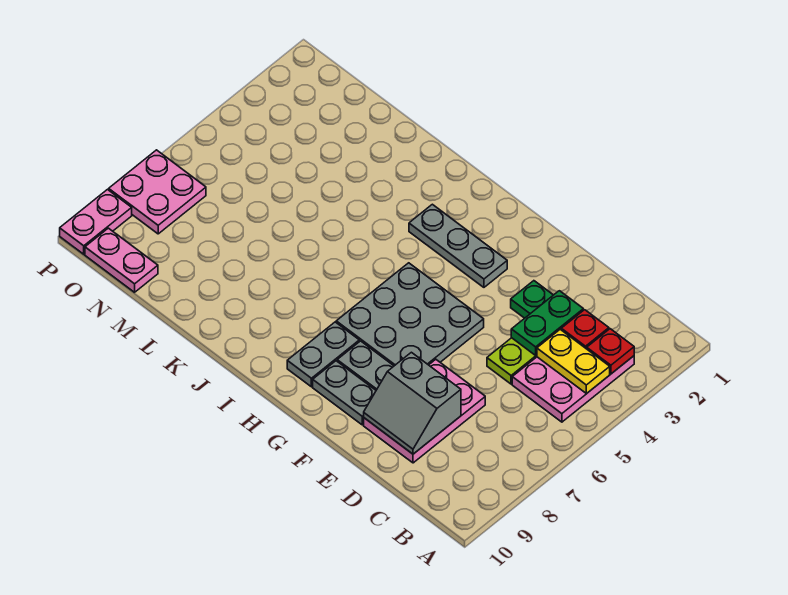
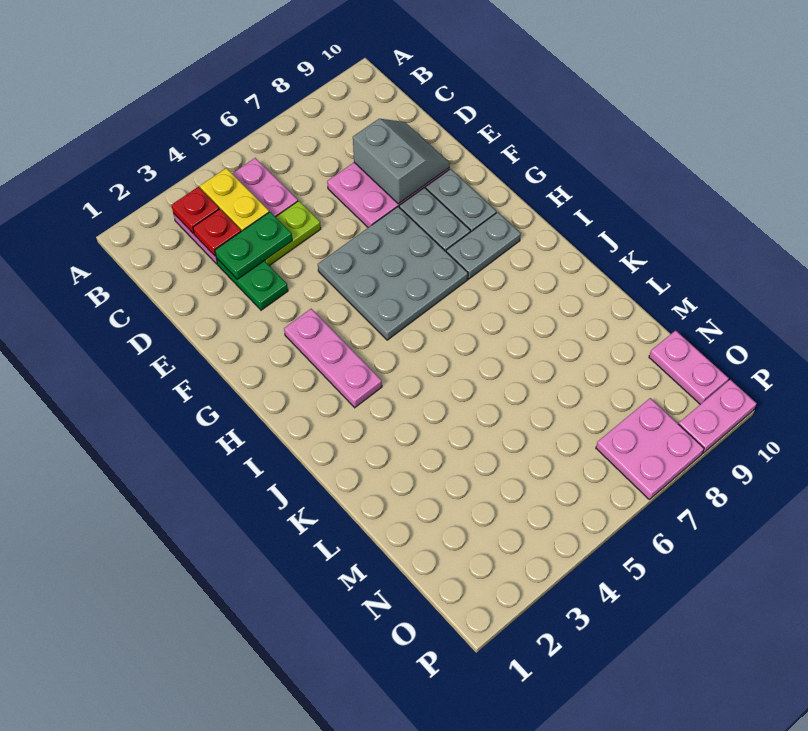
grey 1x3 plate [409,204,507,287] -> pink 1x3 plate [284,309,382,408]

